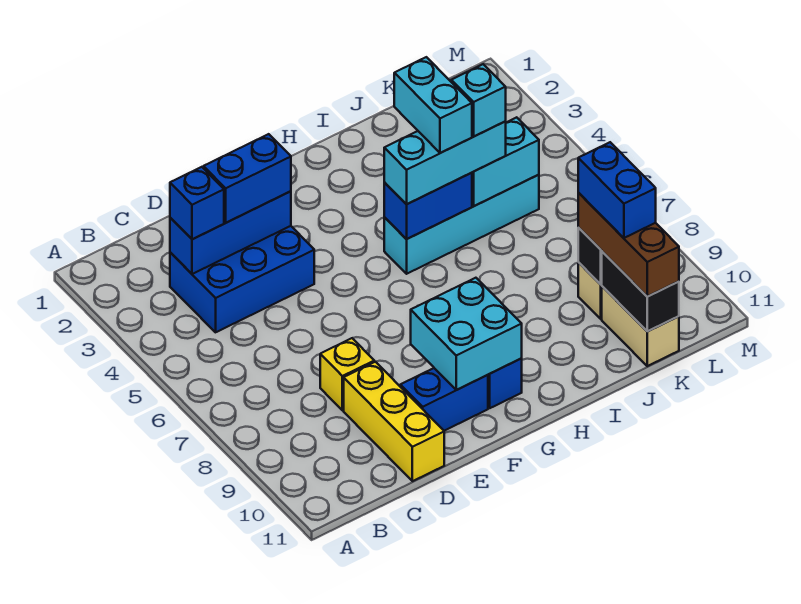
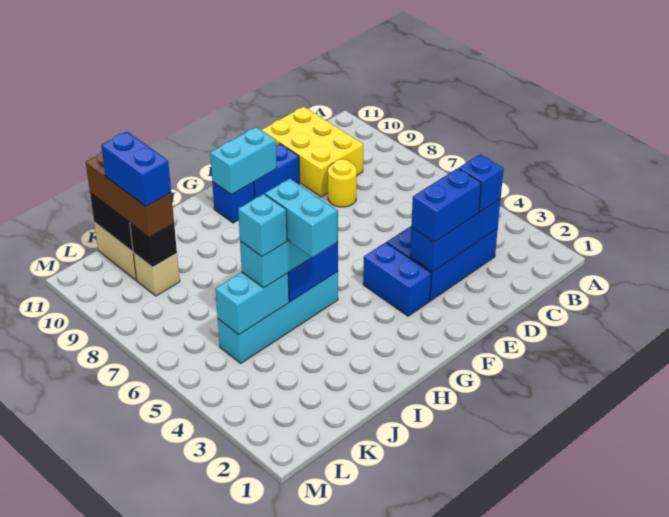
yellow 1x1 brick [320,338,374,410] -> yellow 1x1 round brick [328,159,357,207]
yellow 1x3 brick [344,362,444,481] -> yellow 2x3 brick [262,107,363,197]
none -> blue 1x2 brick [363,242,431,316]
cyan 2x2 brick [411,278,522,390] -> cyan 1x2 brick [210,127,277,195]

